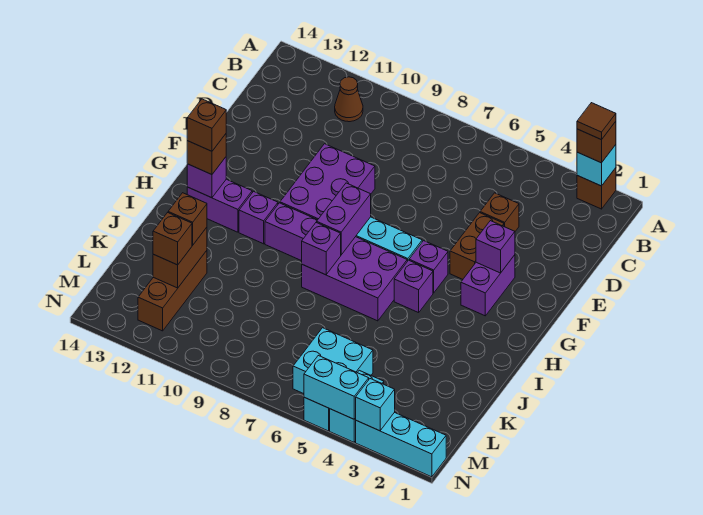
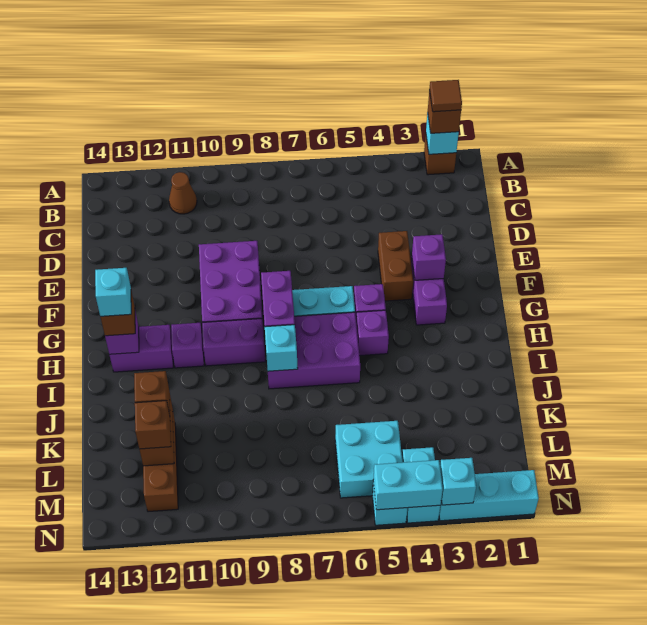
brown 1x1 brick [480,193,519,231] -> none
brown 1x1 brick [187,99,226,151] -> cyan 1x1 brick [95,268,131,316]
purple 1x1 brick [302,222,341,275] -> cyan 1x1 brick [265,325,298,371]

